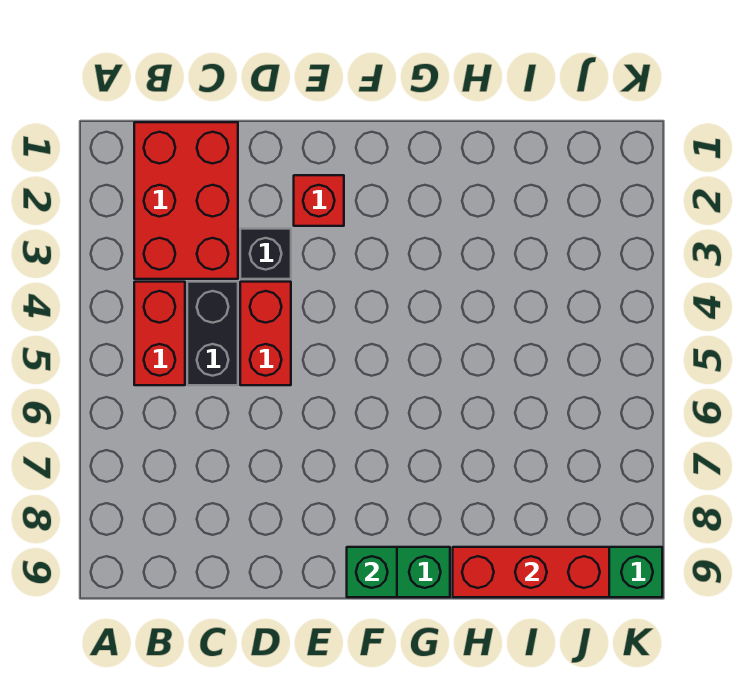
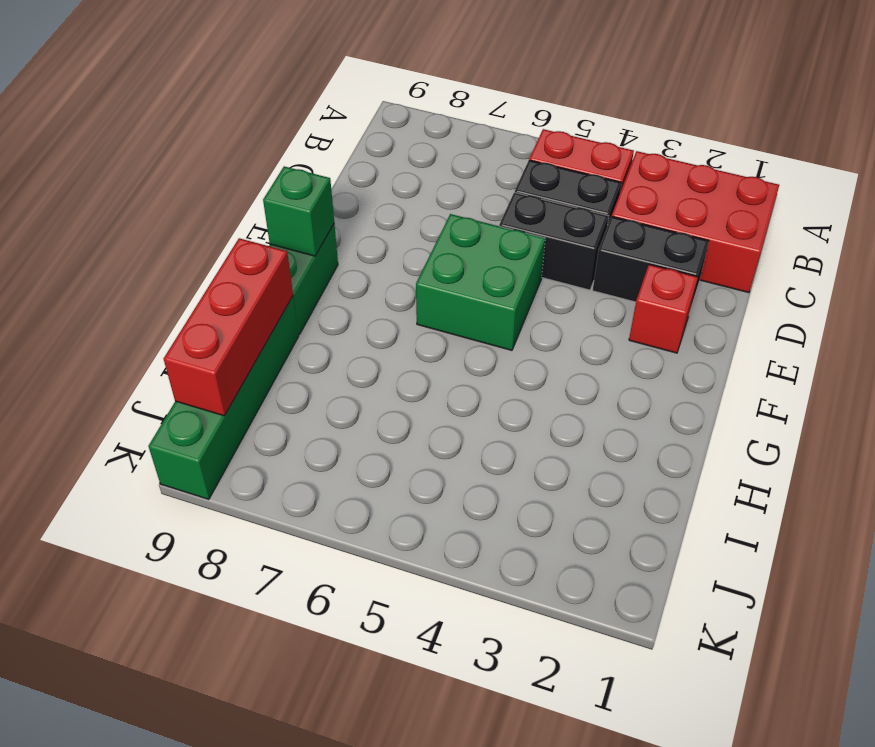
black 1x1 brick [240,229,291,279] -> black 1x2 brick [593,216,709,310]
red 1x2 brick [240,282,291,385] -> black 1x2 brick [499,192,609,290]
none -> green 2x2 brick [416,214,545,350]

